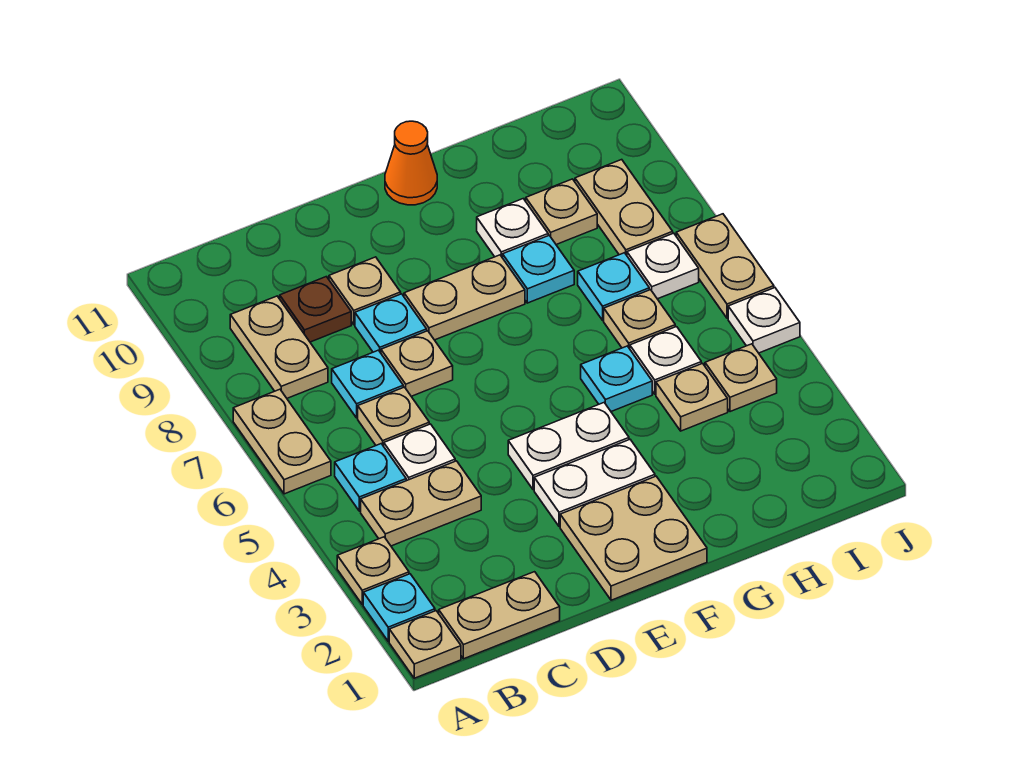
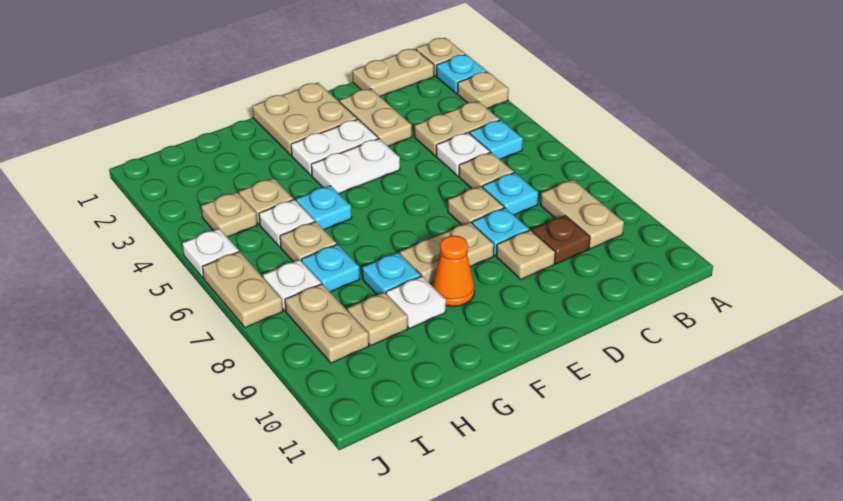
tan 1x2 plate [233,389,331,494] -> tan 1x2 plate moved to [339,89,412,146]
orange 1x1 cone [385,121,437,205] -> orange 1x1 cone moved to [432,236,475,306]

